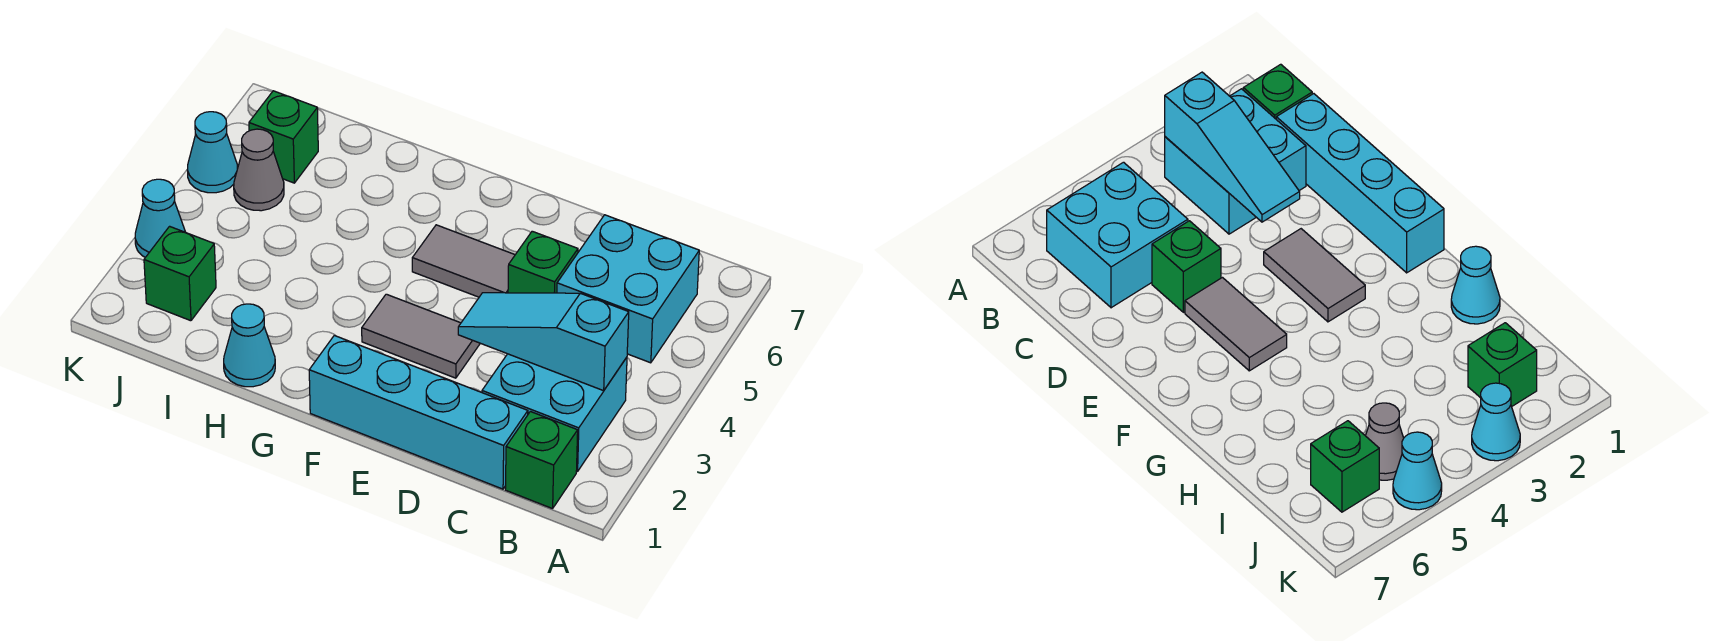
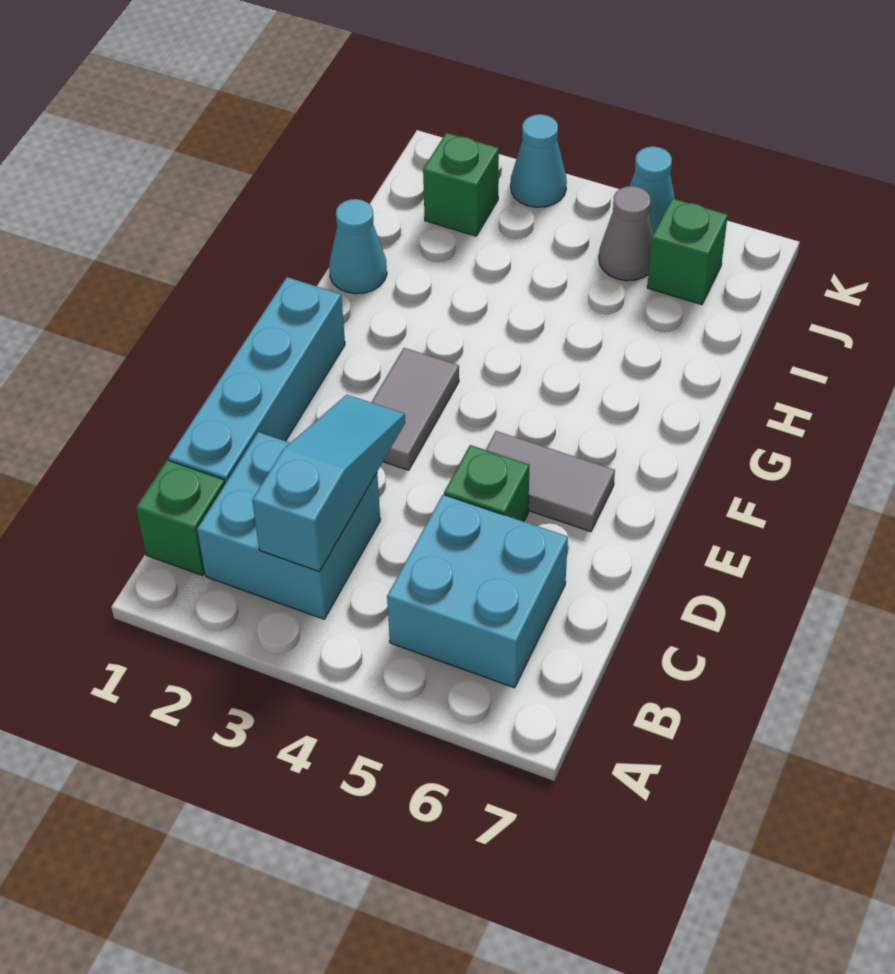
grey 1x2 tile [412,225,515,297] -> grey 1x2 tile turned to [486,431,615,532]

